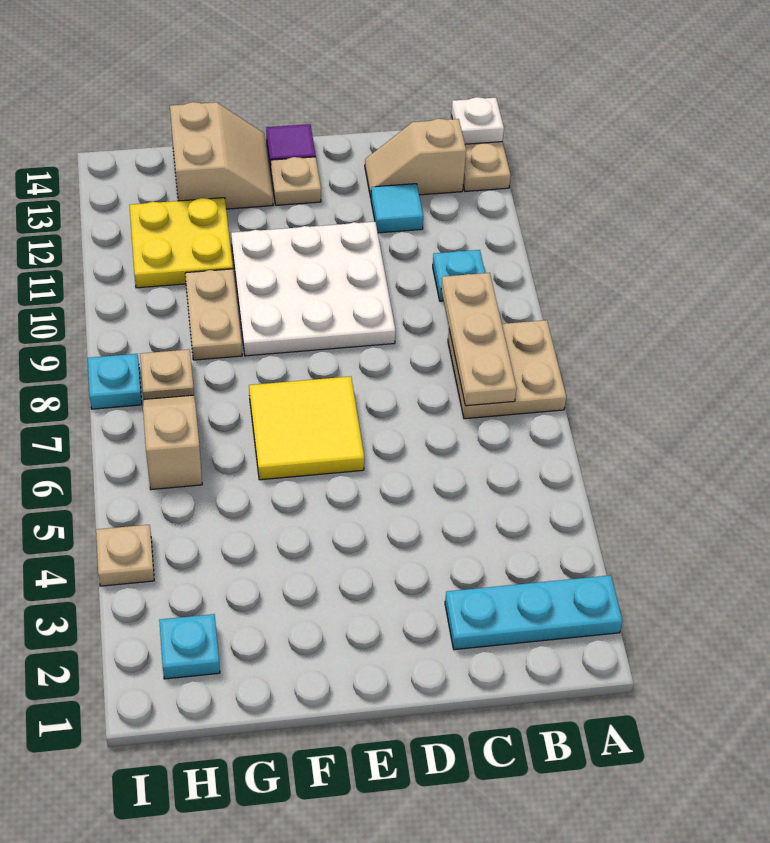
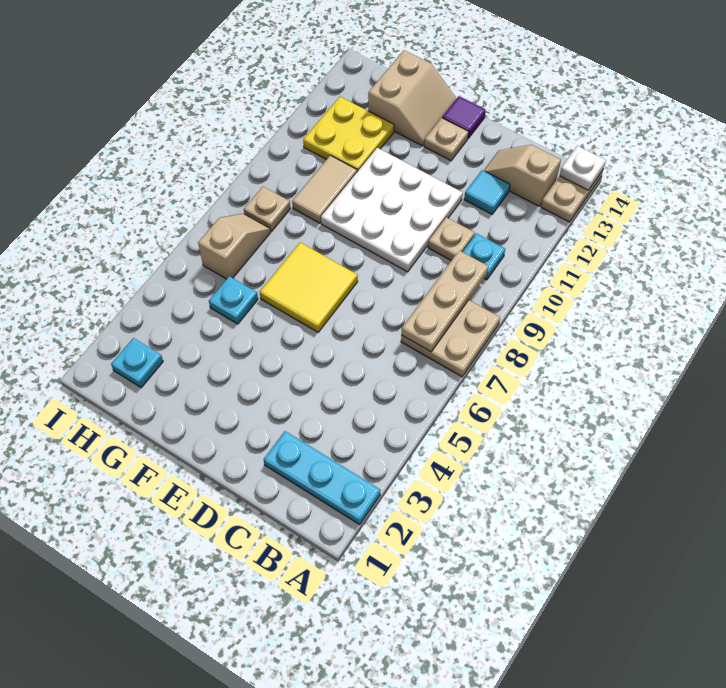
tan 1x2 plate [185,269,242,360] -> tan 1x2 tile [292,155,357,223]
tan 1x1 plate [96,525,154,586] -> tan 1x1 plate moved to [428,217,475,260]
cyan 1x1 plate [88,354,142,409] -> cyan 1x1 plate moved to [209,276,258,324]

